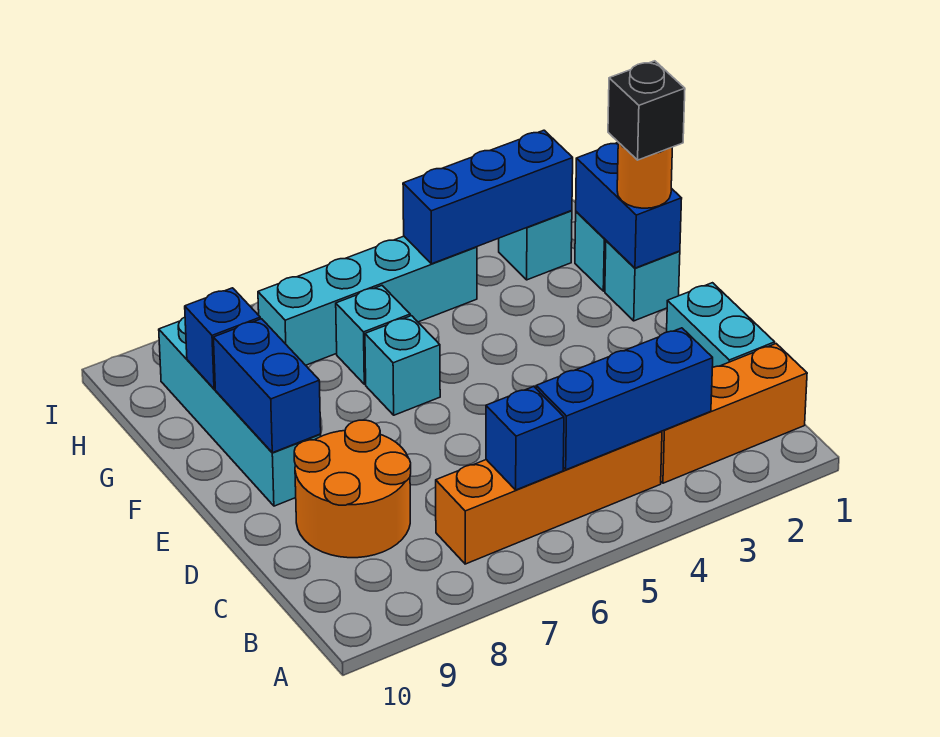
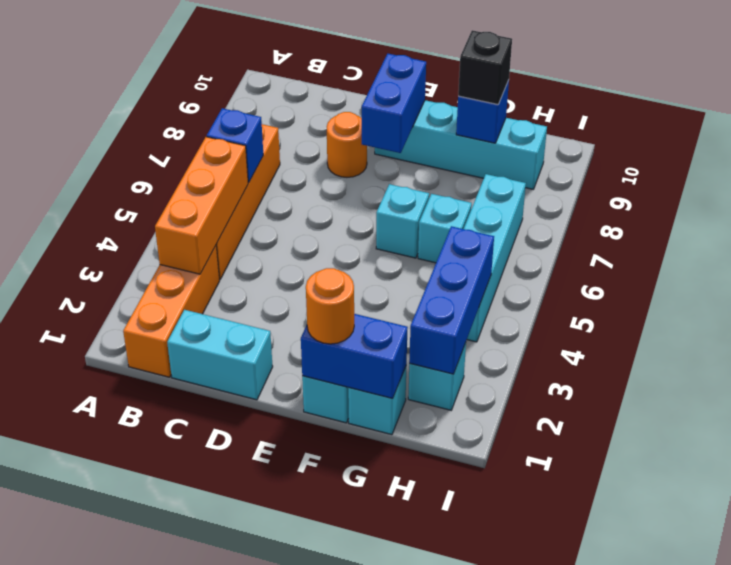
blue 1x3 brick [536,328,713,470] -> orange 1x3 brick [155,137,248,274]
orange 2x2 round brick [294,420,411,558] -> orange 1x1 round brick [327,112,367,177]
blue 1x2 brick [213,319,321,453] -> blue 1x2 brick turned to [362,54,426,153]
black 1x1 brick [608,61,685,160] -> black 1x1 brick moved to [458,30,512,104]

